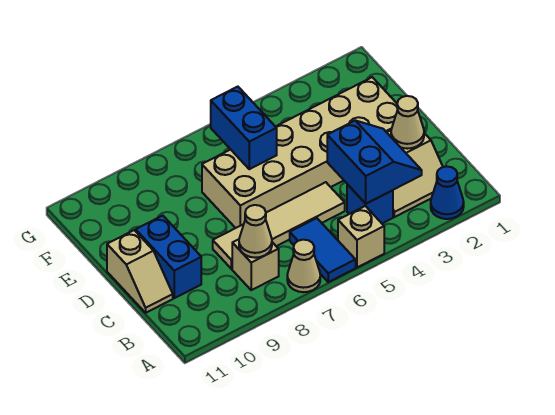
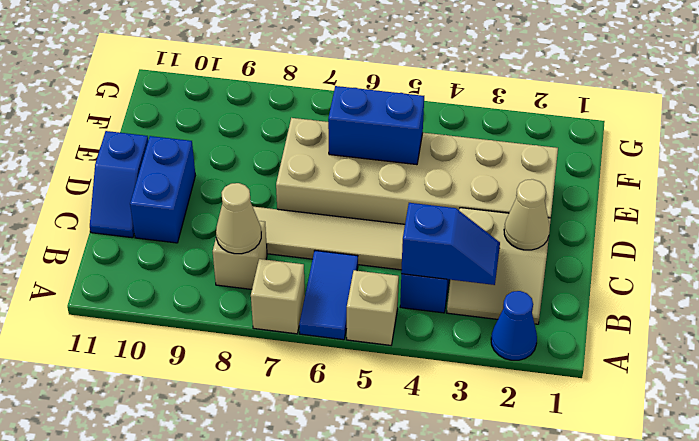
tan 1x1 cone [287,240,320,292] -> tan 1x1 brick [251,259,305,334]
blue 2x2 slope [327,121,422,204] -> blue 1x2 slope [401,203,500,285]
tan 1x2 slope [107,230,173,313] -> blue 1x2 slope [90,131,148,238]
blue 1x2 brick [211,87,277,169] -> blue 1x2 brick turned to [328,86,424,165]

